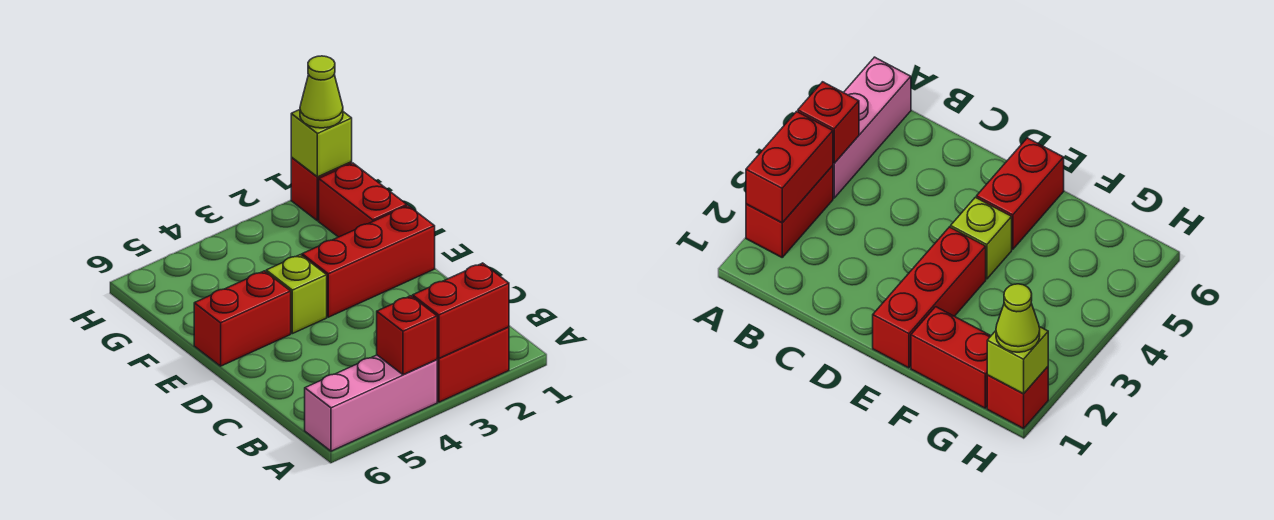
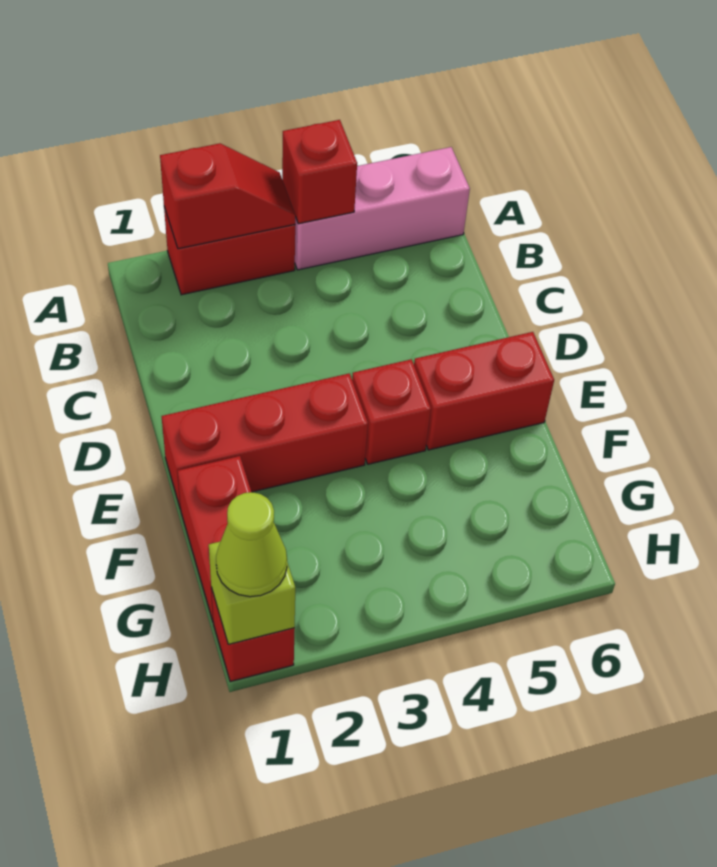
red 1x2 brick [413,263,509,358] -> red 1x2 slope [160,143,295,249]
lime 1x1 brick [266,255,327,334] -> red 1x1 brick [352,359,431,464]

